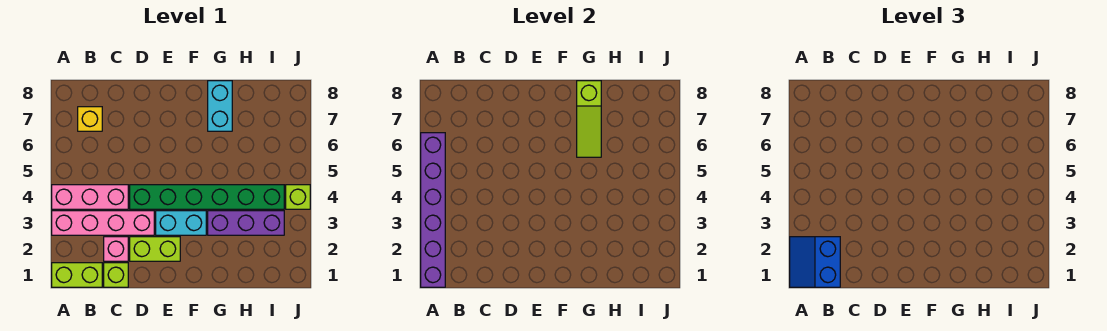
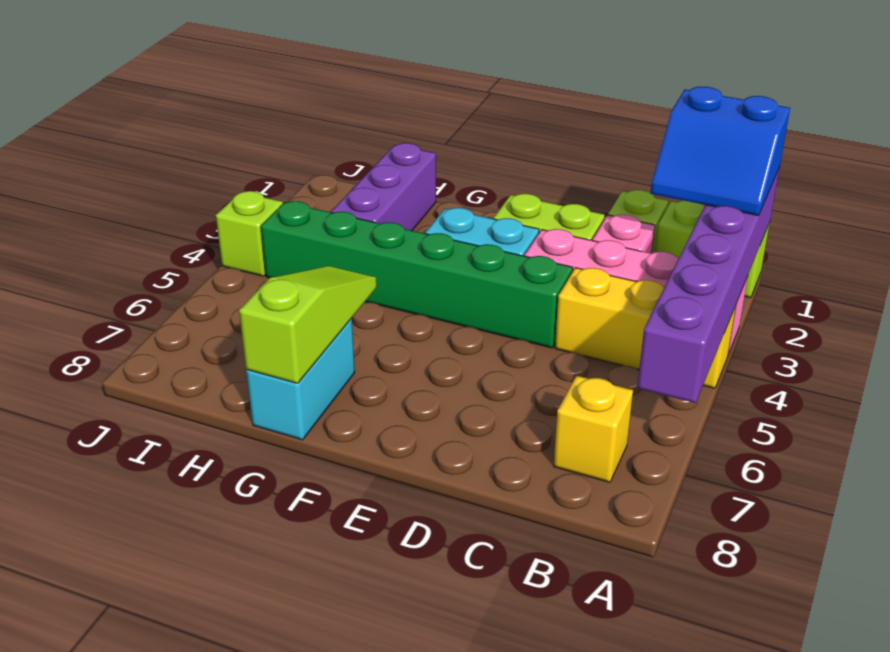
blue 2x2 slope [790,237,840,287] -> blue 2x2 slope turned to [650,87,790,216]
pink 1x3 brick [52,185,128,209] -> yellow 1x3 brick [555,268,736,388]
purple 1x3 brick [208,211,284,235] -> purple 1x3 brick turned to [331,143,436,231]

